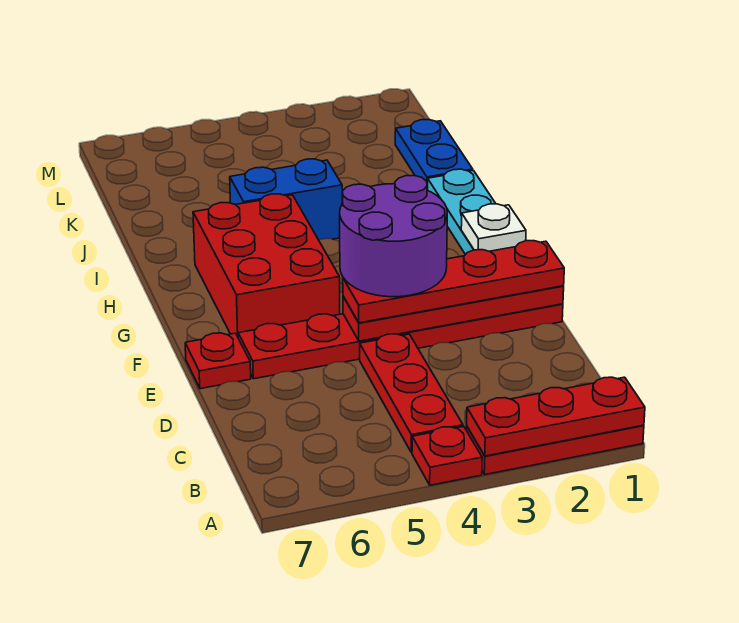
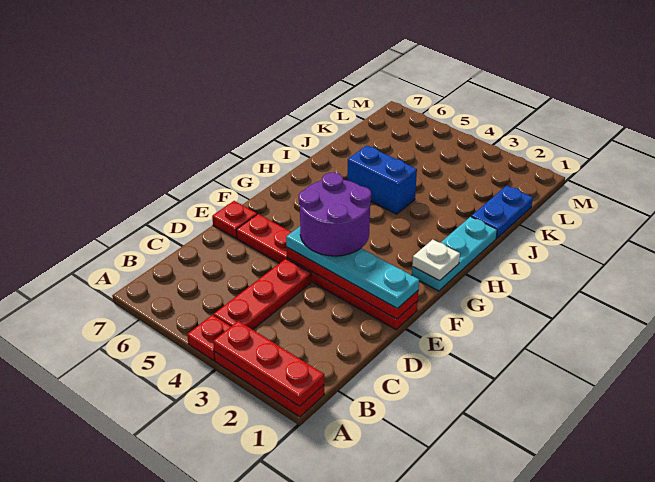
red 1x4 plate [343,241,564,323] -> cyan 1x4 plate [286,227,419,309]
red 2x3 brick [193,194,340,336] -> none

